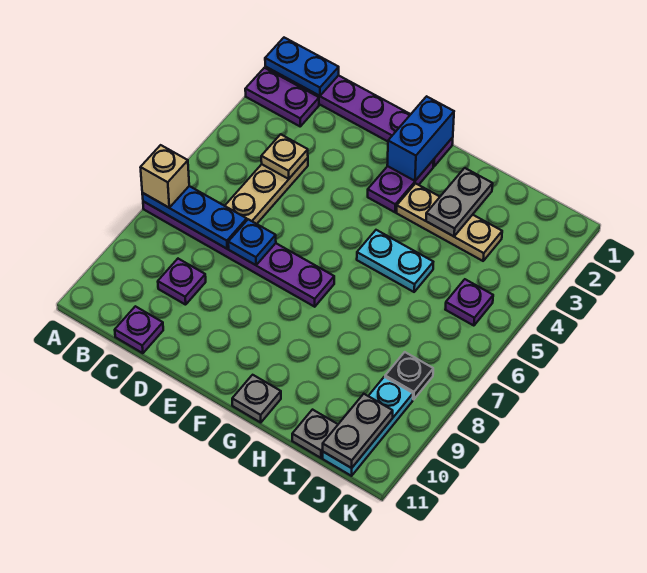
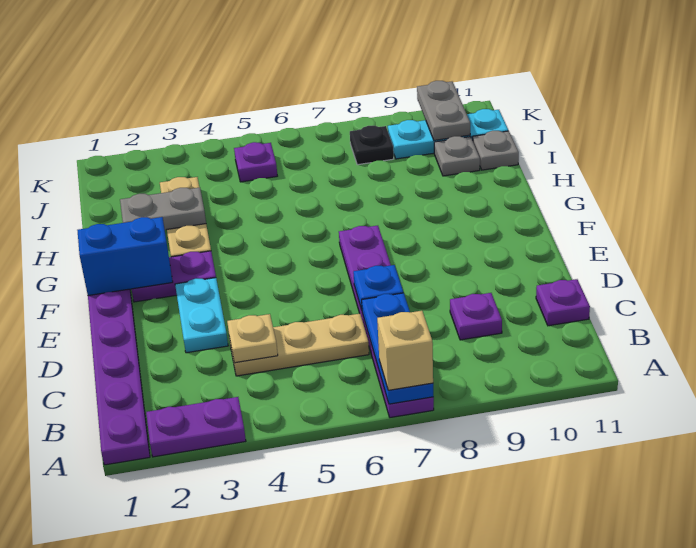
blue 1x2 plate [265,38,339,96] -> none
purple 1x2 plate [245,68,319,126] -> purple 1x2 plate turned to [146,397,246,457]
cyan 1x2 plate [357,230,433,292] -> cyan 1x2 plate moved to [175,278,228,353]
grey 1x1 plate [232,375,281,423] -> grey 1x1 plate moved to [434,136,480,176]
grey 1x2 plate [323,394,393,468] -> grey 1x2 plate turned to [417,81,470,140]

